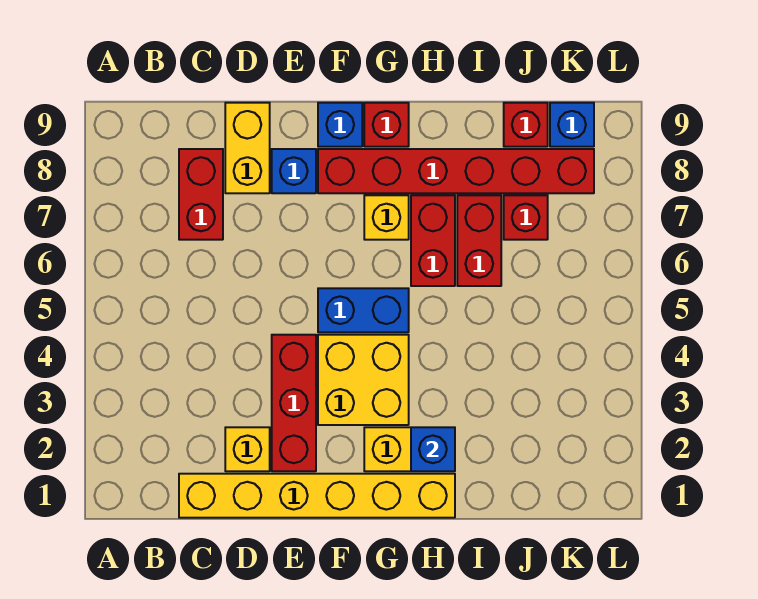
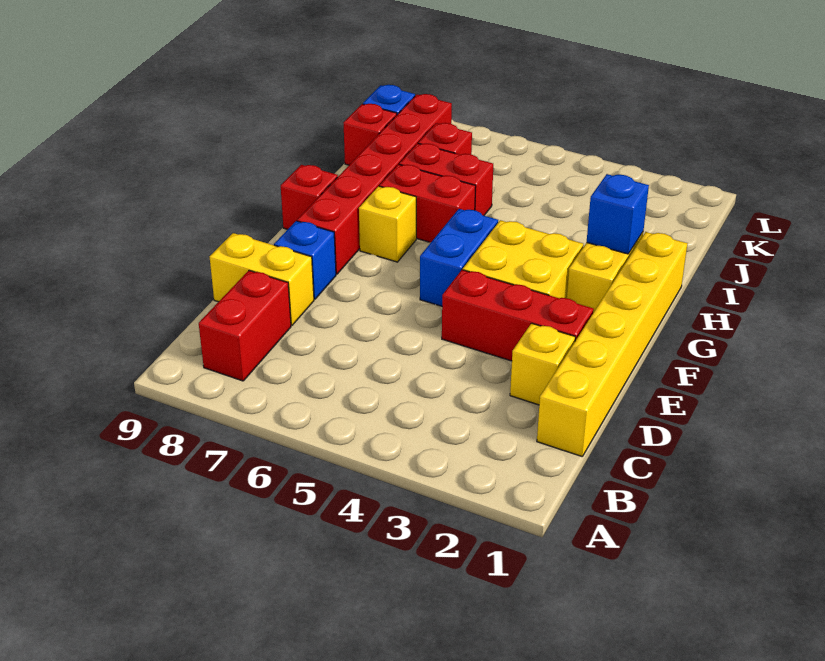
red 1x2 brick [179,149,223,240] -> red 1x2 brick turned to [199,271,291,381]
blue 1x1 brick [318,103,362,147] -> none

